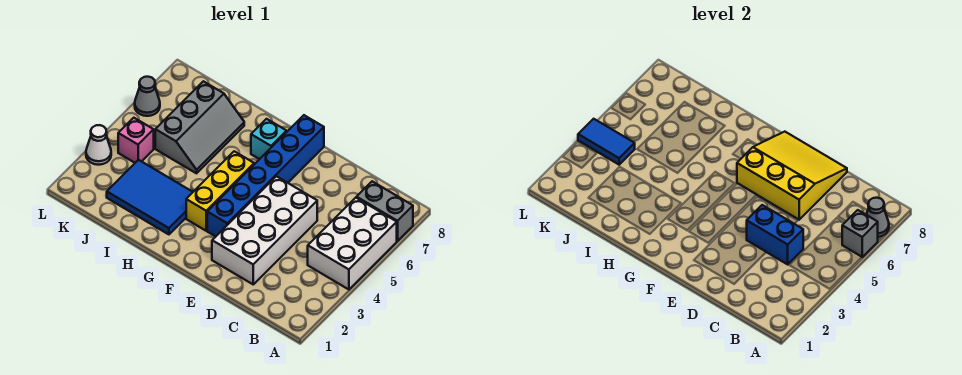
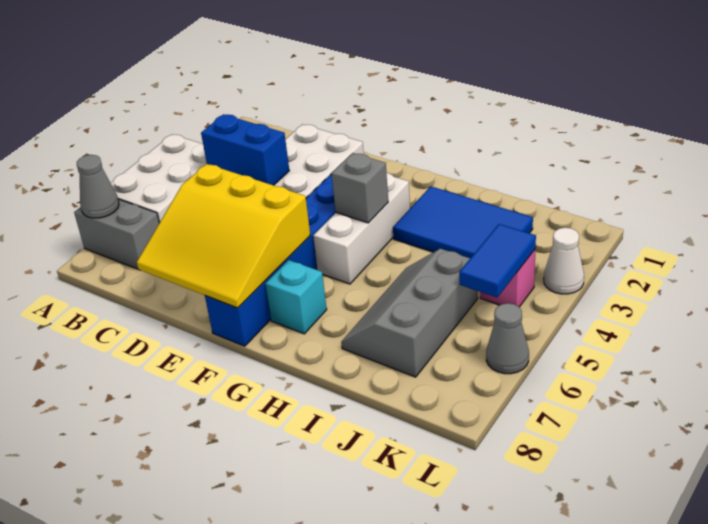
grey 1x1 brick [842,210,878,257] -> grey 1x1 brick moved to [332,153,388,223]
yellow 1x3 brick [186,151,254,231] -> white 1x3 brick [313,173,410,284]
blue 1x2 tile [578,119,635,165] -> blue 1x2 tile turned to [459,224,536,297]

